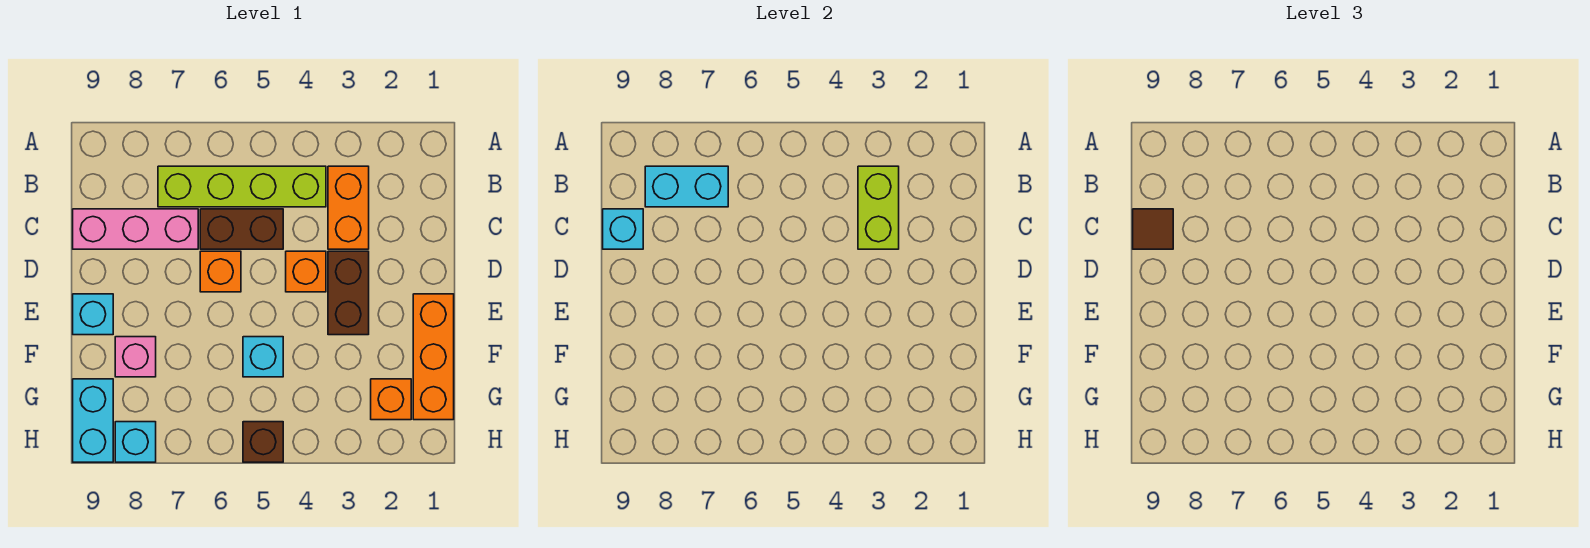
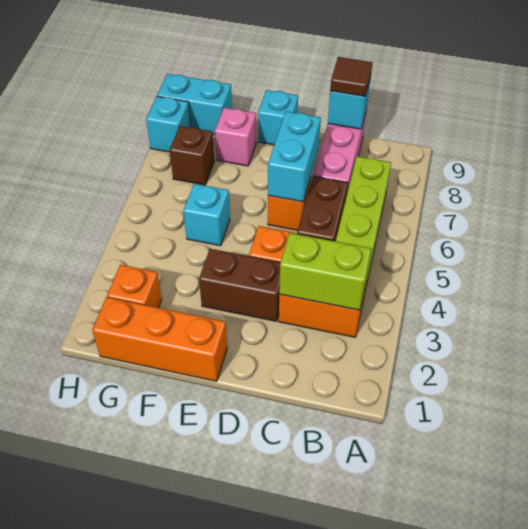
cyan 1x2 brick [645,166,728,207] -> cyan 1x2 brick moved to [268,112,321,202]
brown 1x1 brick [243,422,283,462] -> brown 1x1 brick moved to [170,126,214,185]

